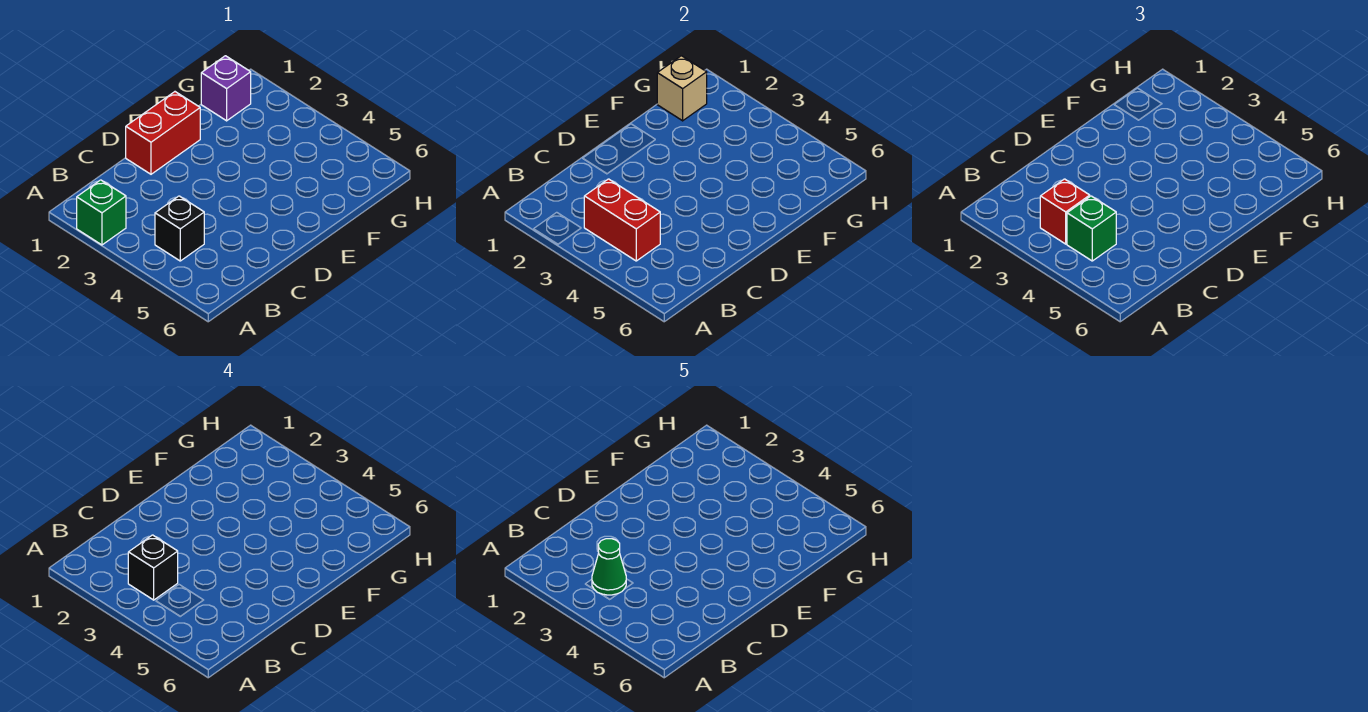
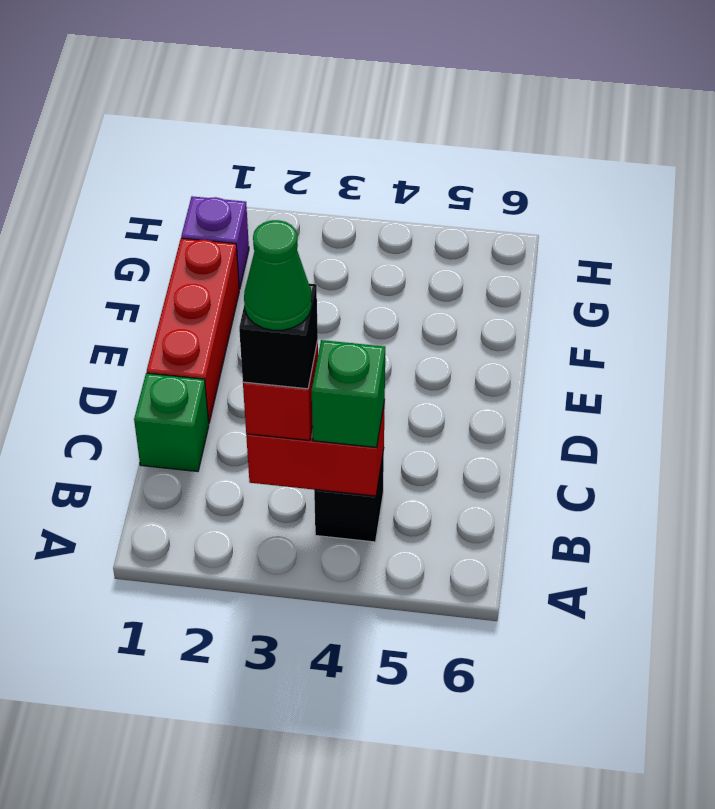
green 1x1 brick [77,180,126,245] -> green 1x1 brick moved to [134,373,209,472]
red 1x2 brick [126,92,200,174] -> red 1x3 brick [147,238,239,422]
tan 1x1 brick [657,56,707,121] -> none

